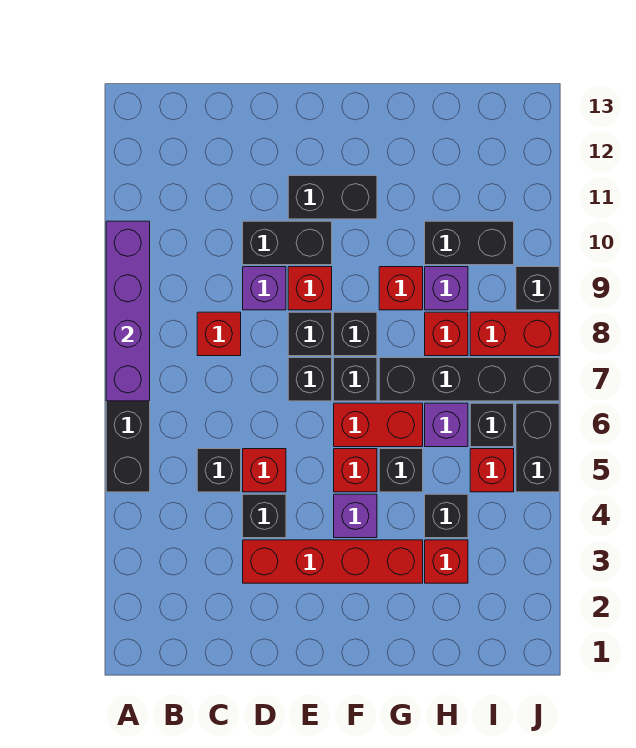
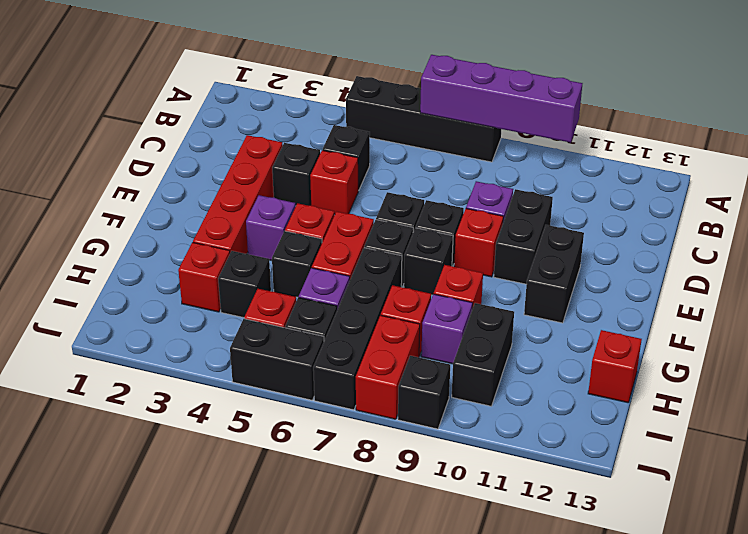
red 1x1 brick [197,312,241,356] -> red 1x1 brick moved to [588,330,642,403]

